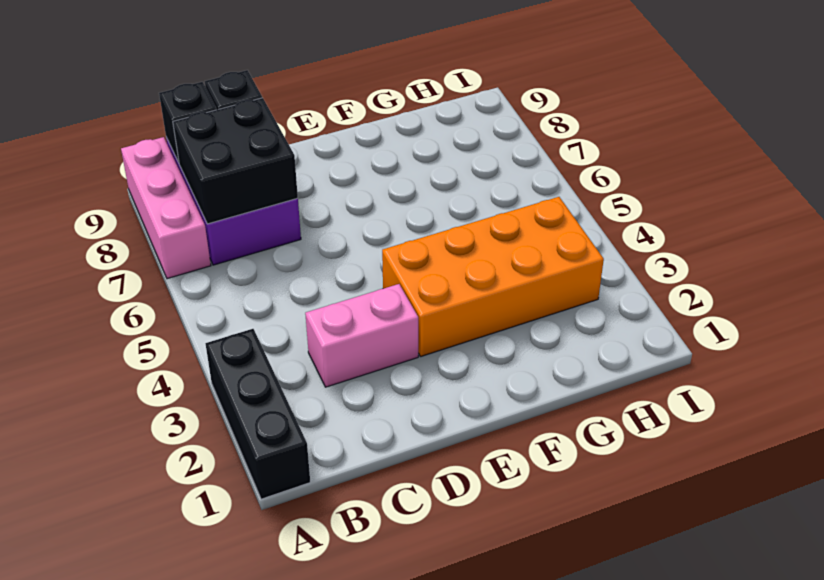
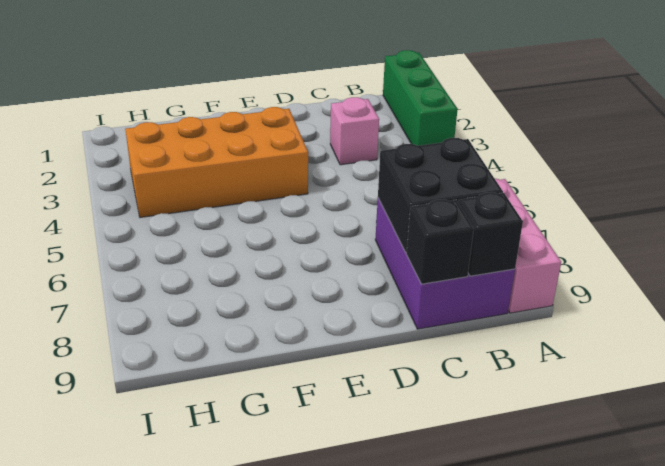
black 1x3 brick [205,329,310,499] -> green 1x3 brick [383,50,458,146]
pink 1x2 brick [305,284,418,387] -> pink 1x1 brick [330,97,379,165]

